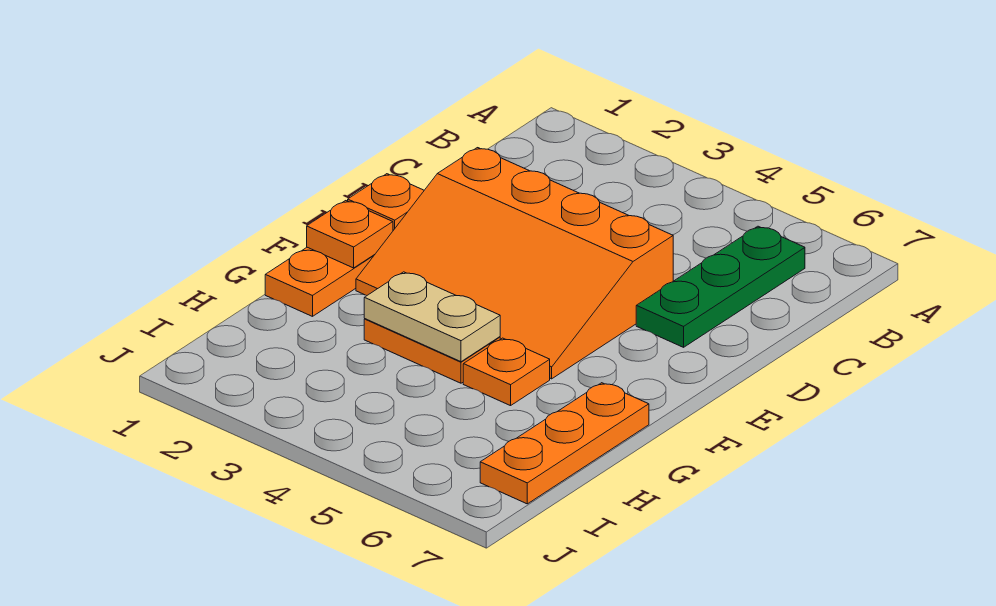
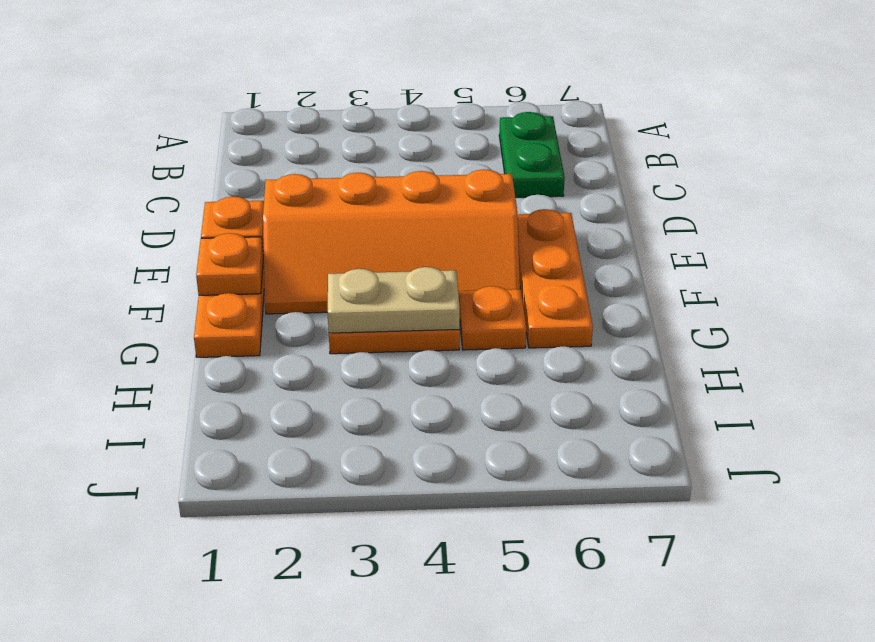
green 1x3 plate [636,226,805,347] -> green 1x2 plate [499,112,565,197]
orange 3x4 slope [356,148,673,379] -> orange 2x4 slope [263,169,520,314]
orange 1x3 plate [480,383,649,504] -> orange 1x3 plate moved to [517,209,593,348]

